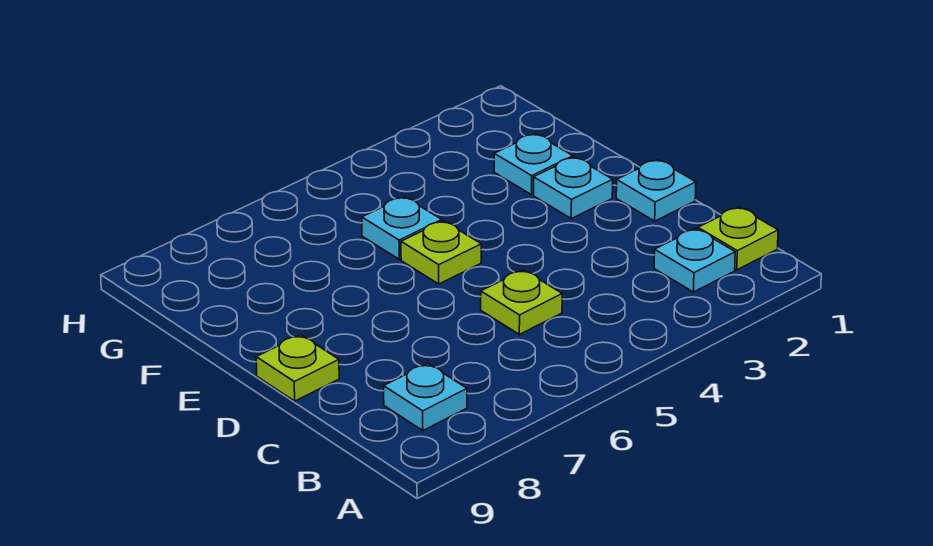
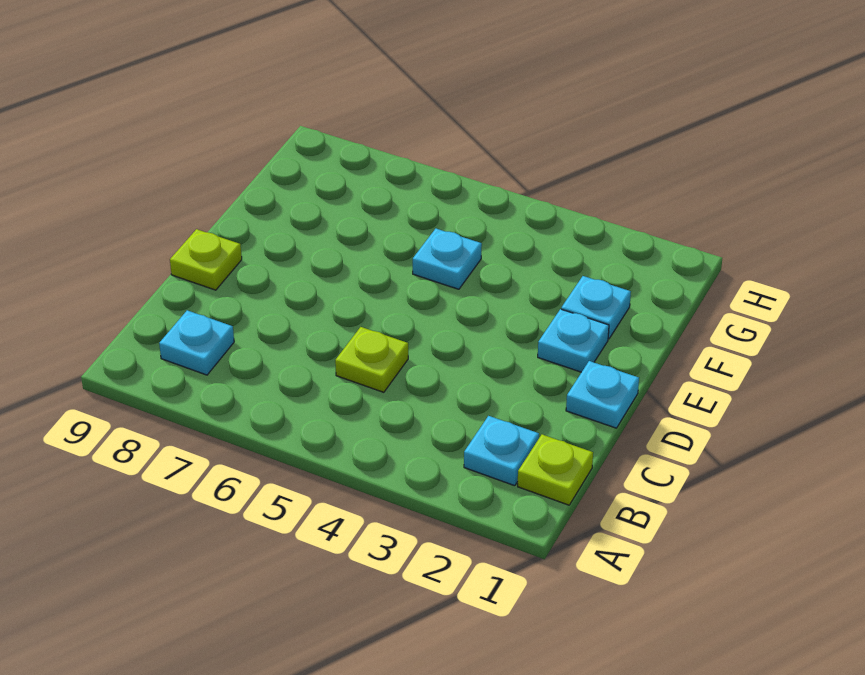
lime 1x1 plate [401,221,481,284] -> none

